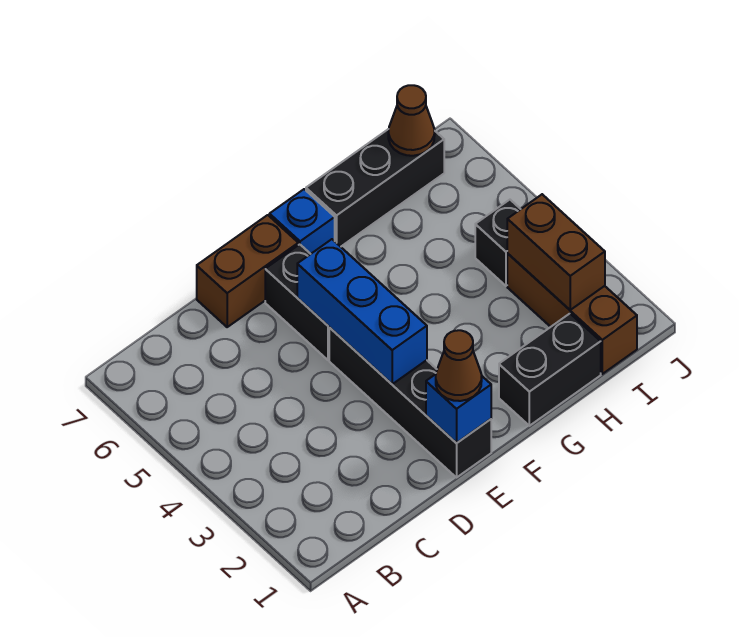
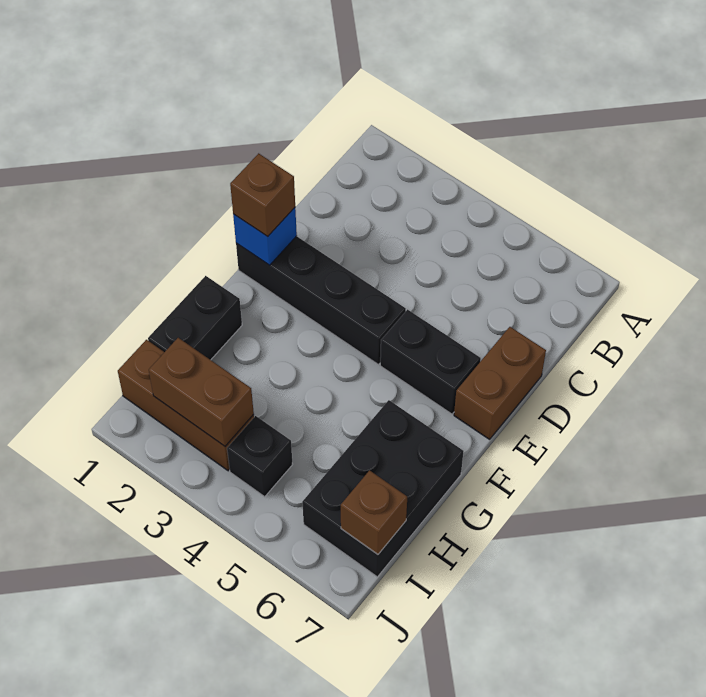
brown 1x1 cone [436,330,482,401] -> brown 1x1 brick [230,153,295,236]
blue 1x3 brick [297,239,427,384] -> none
blue 1x1 brick [269,189,335,254] -> none
black 1x3 brick [306,129,444,247] -> black 2x3 brick [302,400,464,577]
brown 1x1 cone [388,85,435,156] -> brown 1x1 brick [341,470,407,554]

